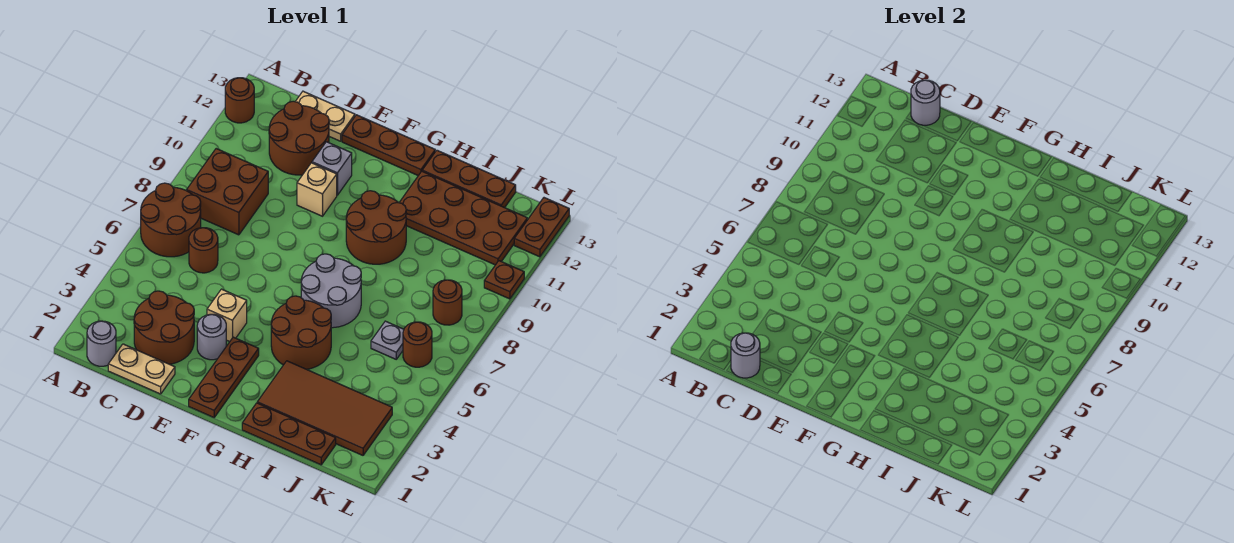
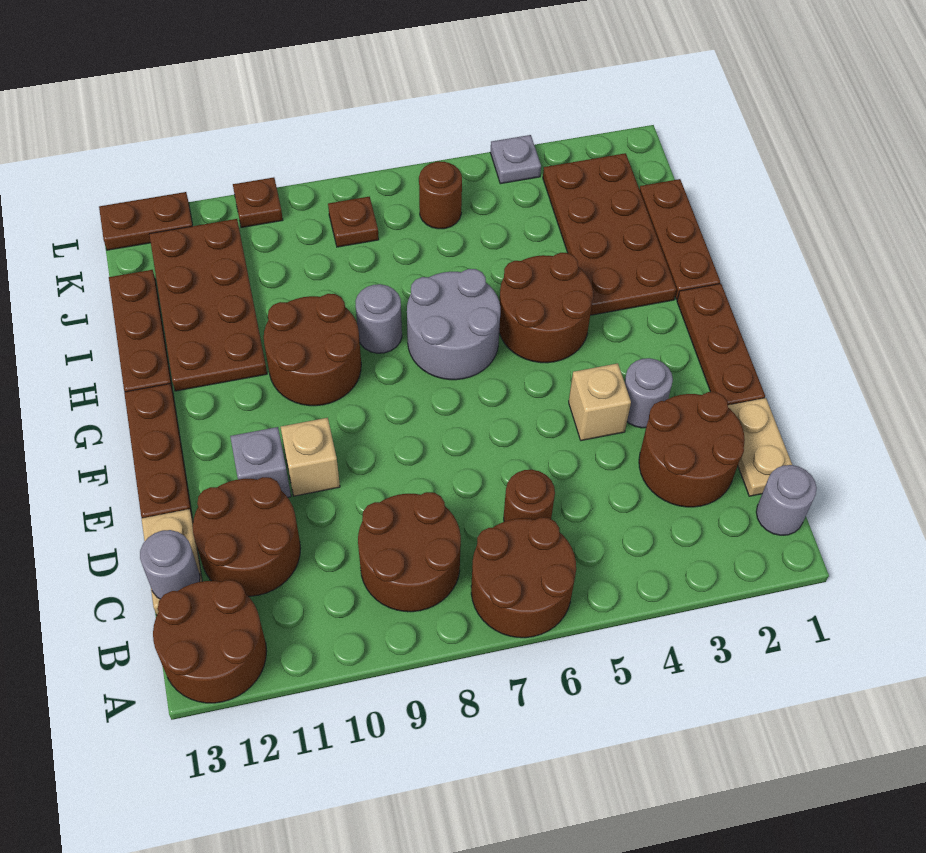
brown 1x1 round brick [225,78,254,123] -> brown 2x2 round brick [153,580,267,703]
brown 2x2 brick [187,149,268,235] -> brown 2x2 round brick [358,492,461,612]
grey 1x1 round brick [731,333,760,378] -> grey 1x1 round brick moved to [356,284,402,353]
brown 1x3 plate [189,337,259,417] -> brown 1x3 plate turned to [677,284,765,405]
brown 2x4 tile [257,361,392,455] -> brown 2x4 plate [543,153,676,315]
grey 1x1 plate [371,321,404,359] -> grey 1x1 plate moved to [490,135,541,184]
brown 1x1 round brick [433,280,462,325] -> brown 1x1 plate [328,197,379,247]

